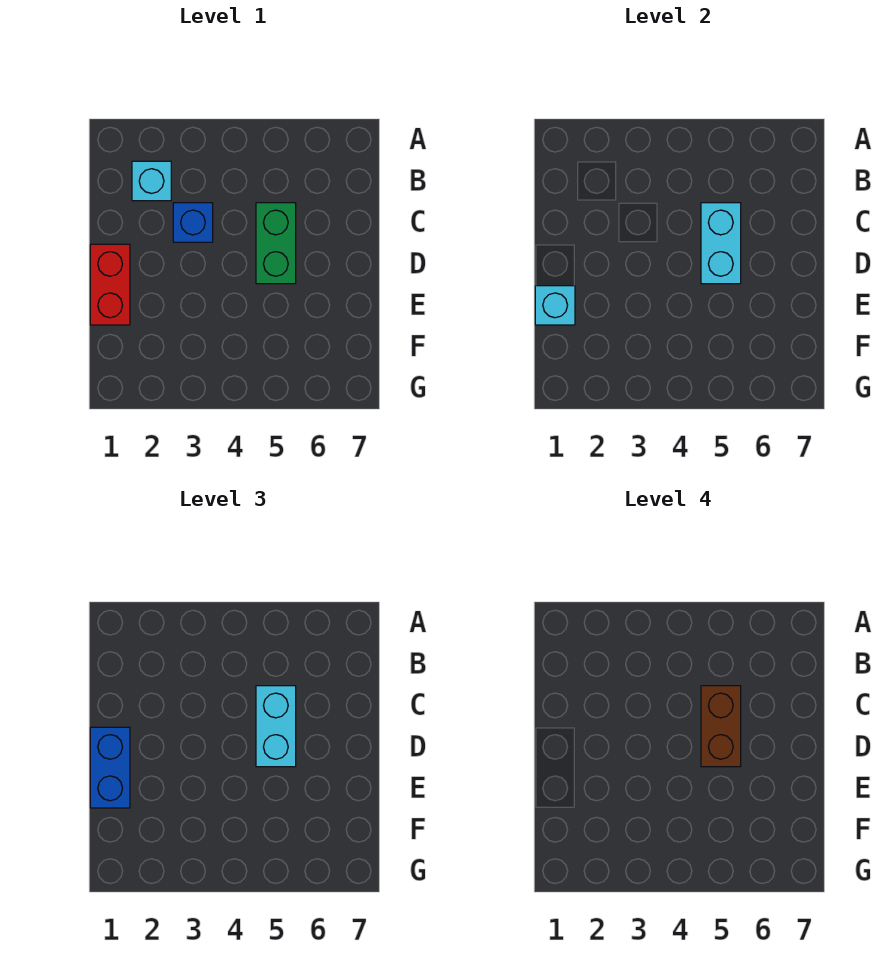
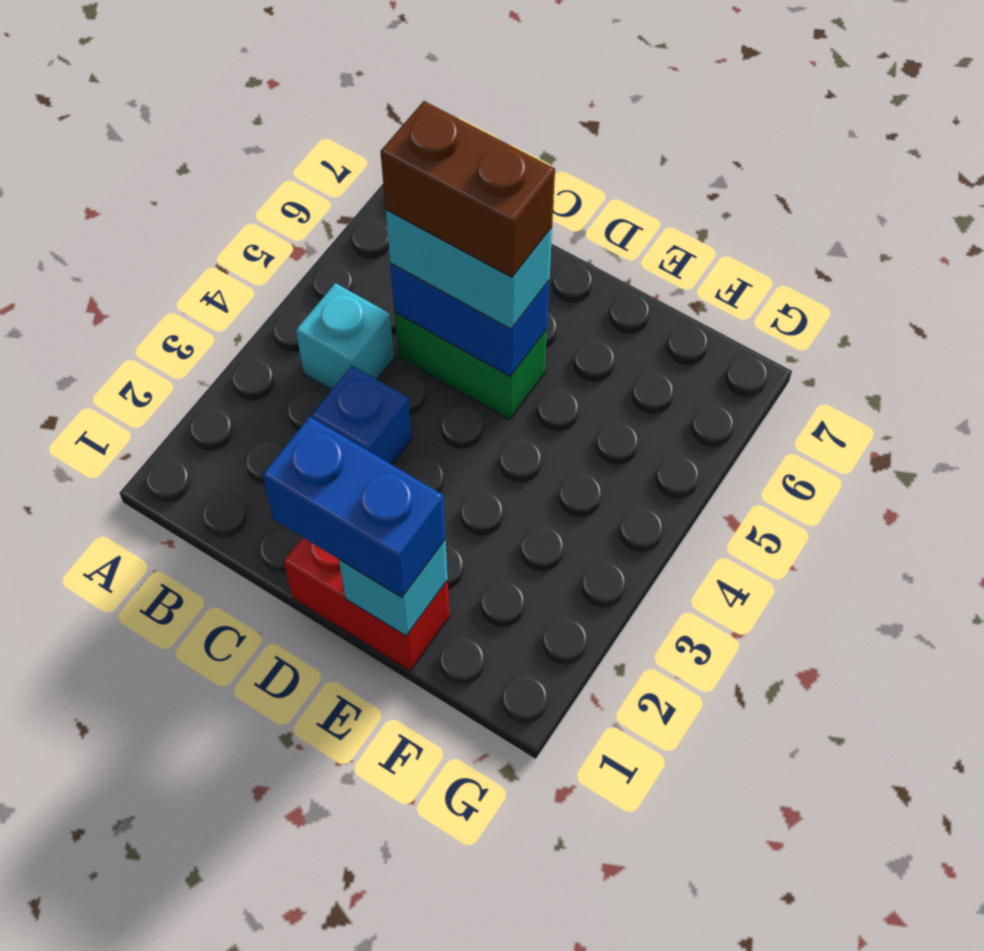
cyan 1x1 brick [132,161,171,201] -> cyan 1x1 brick moved to [296,283,394,390]
cyan 1x2 brick [701,203,741,284] -> blue 1x2 brick [390,264,549,376]

